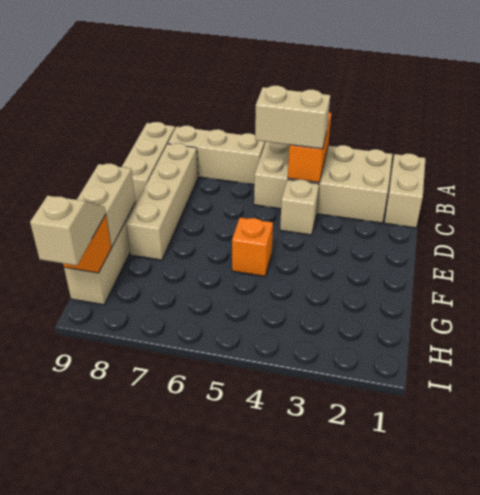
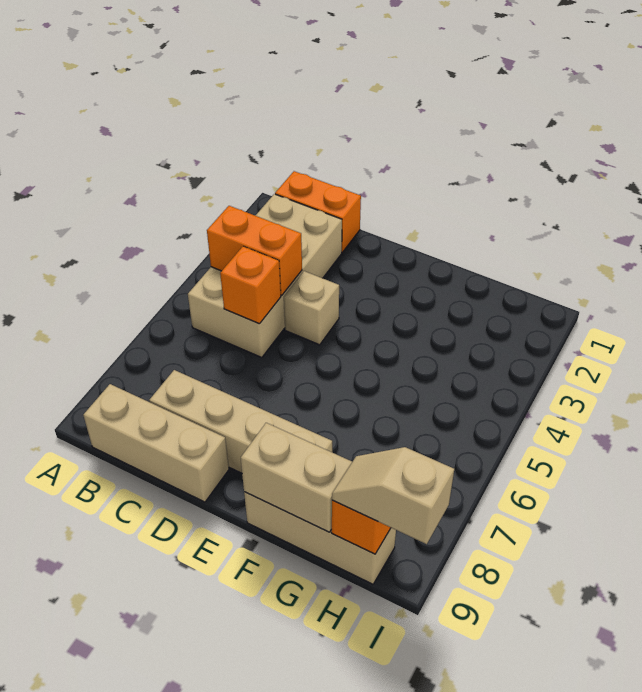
tan 1x2 brick [384,154,426,228] -> orange 1x2 brick [275,171,361,252]
tan 1x3 brick [168,126,266,185] -> none
tan 1x2 brick [255,86,330,149] -> none
orange 1x1 brick [232,218,273,276] -> orange 1x1 brick moved to [220,246,281,324]

